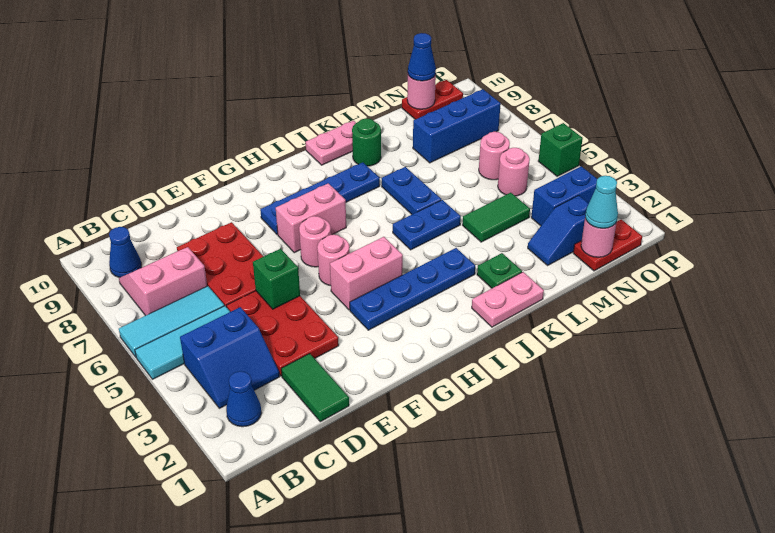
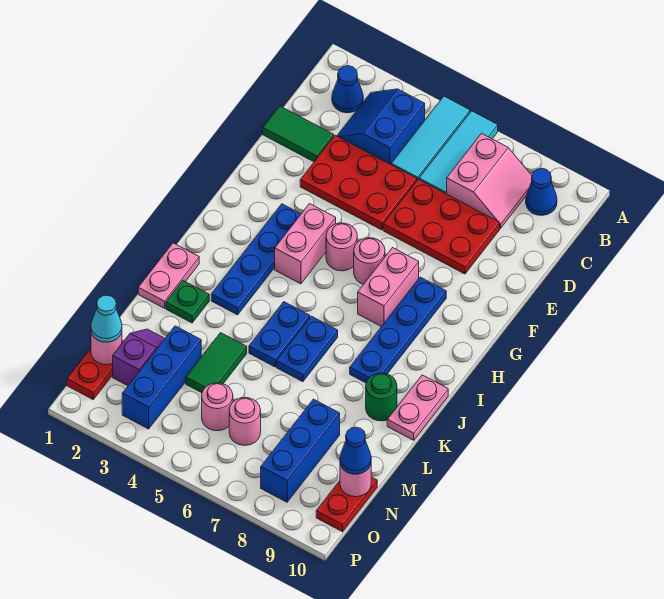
green 1x1 brick [253,249,300,309] -> none
blue 1x2 plate [382,167,441,214] -> blue 1x2 plate turned to [277,316,338,382]
blue 1x2 slope [528,195,589,265] -> purple 1x2 slope [113,329,165,386]
blue 1x2 brick [531,166,597,226] -> blue 1x3 brick [122,326,201,429]
green 1x1 brick [538,123,583,176] -> none

